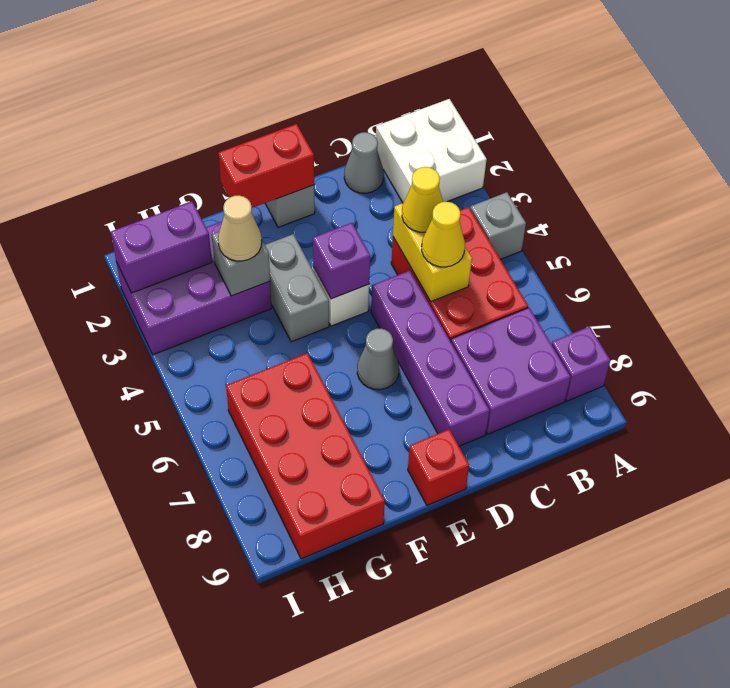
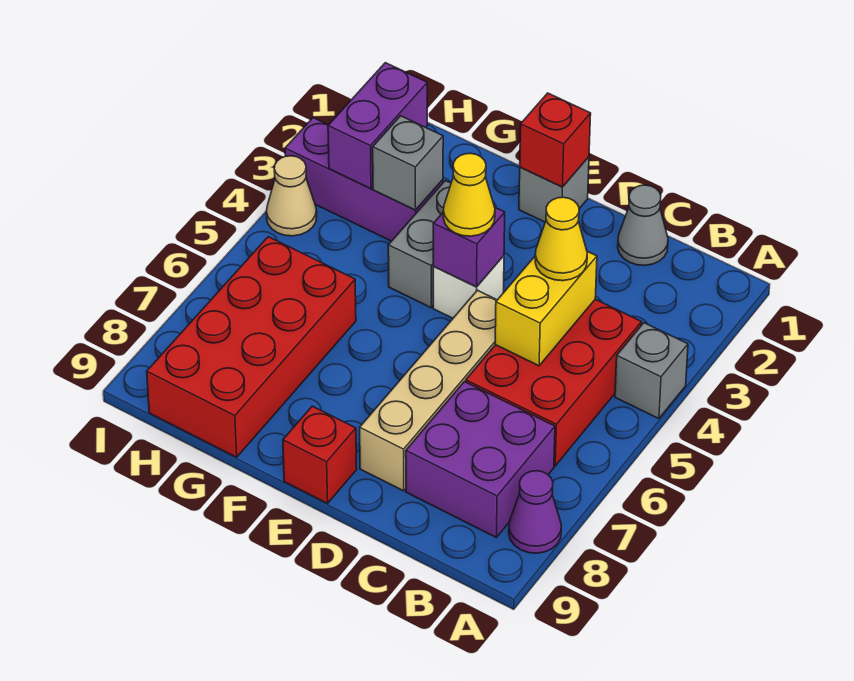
white 2x2 brick [376,99,487,203] -> none
purple 1x1 brick [552,326,610,401] -> purple 1x1 cone [509,471,561,553]
yellow 1x1 cone [422,202,465,267] -> yellow 1x1 cone moved to [443,153,495,236]
purple 1x4 brick [371,271,490,446] -> tan 1x4 brick [360,290,497,491]
red 1x2 brick [218,124,314,208] -> red 1x1 brick [520,93,591,187]
grey 1x1 cone [357,328,399,390] -> none
purple 2x3 brick [116,222,272,355] -> purple 1x3 brick [285,118,443,241]
tan 1x1 cone [218,196,262,261] -> tan 1x1 cone moved to [266,156,317,236]
purple 1x2 brick [111,202,212,293] -> purple 1x2 brick turned to [328,63,427,189]

